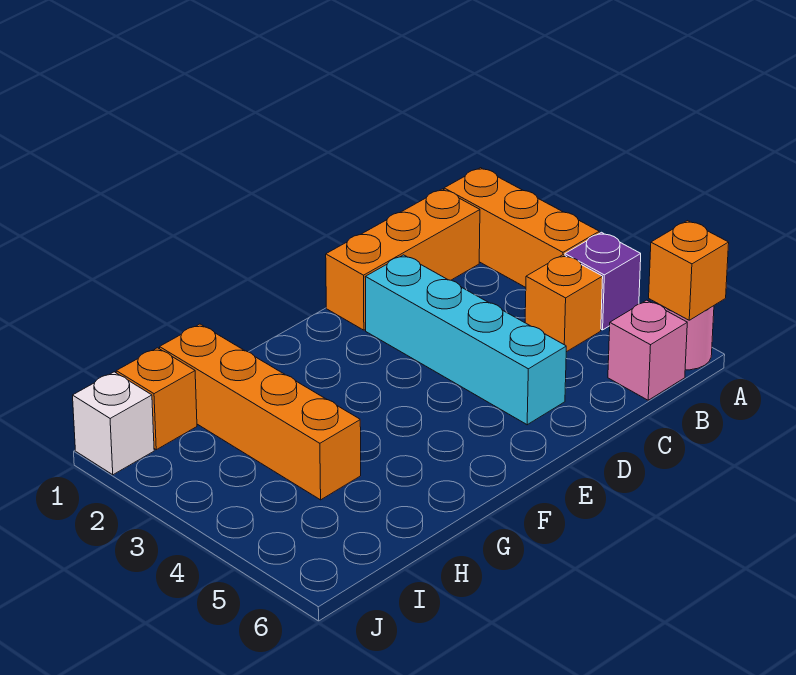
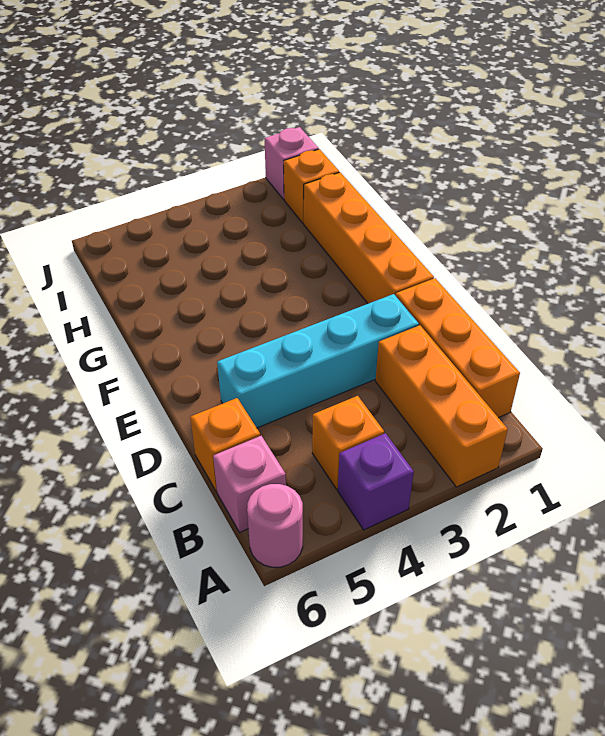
orange 1x3 brick [444,168,599,287] -> orange 1x3 brick turned to [376,325,508,487]
orange 1x1 brick [649,221,729,320] -> orange 1x1 brick moved to [190,398,260,492]
orange 1x4 brick [160,324,361,500] -> orange 1x4 brick turned to [304,172,434,304]
white 1x1 brick [73,372,154,475] -> pink 1x1 brick [264,127,319,199]

